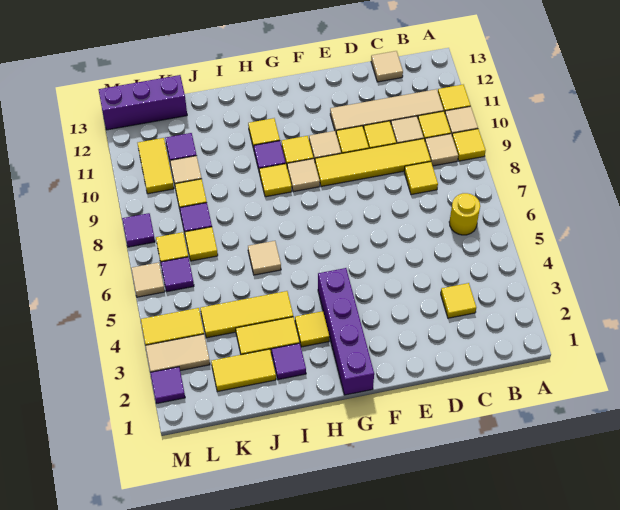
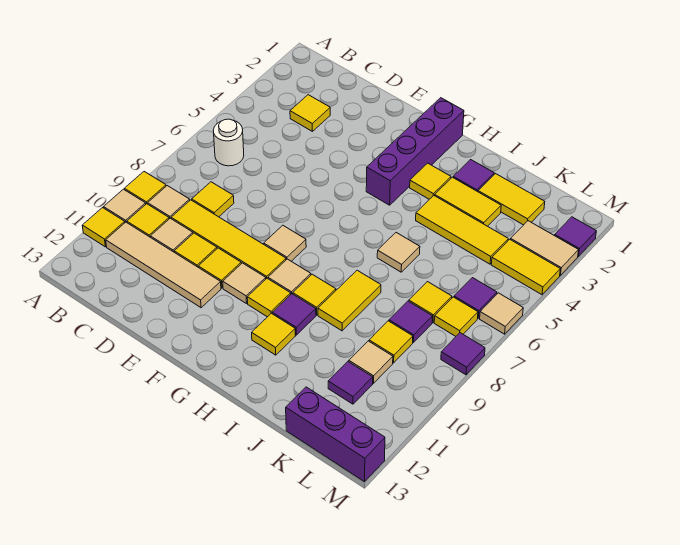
yellow 1x1 round brick [449,193,480,235] -> white 1x1 round brick [213,119,244,166]
tan 1x1 tile [371,51,403,82] -> tan 1x1 tile moved to [264,225,306,261]
yellow 1x2 tile [138,138,174,194] -> yellow 1x2 tile moved to [318,270,381,331]

